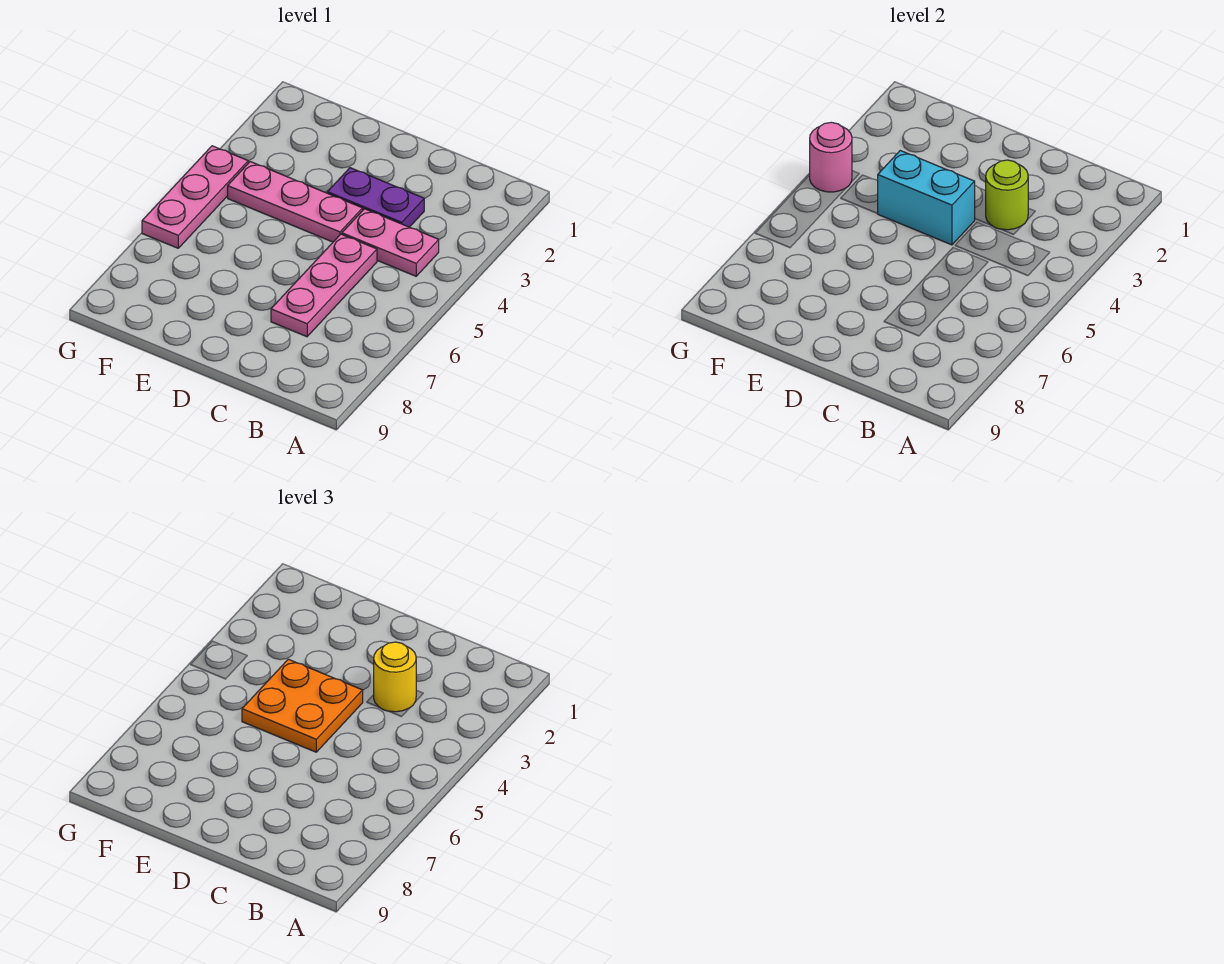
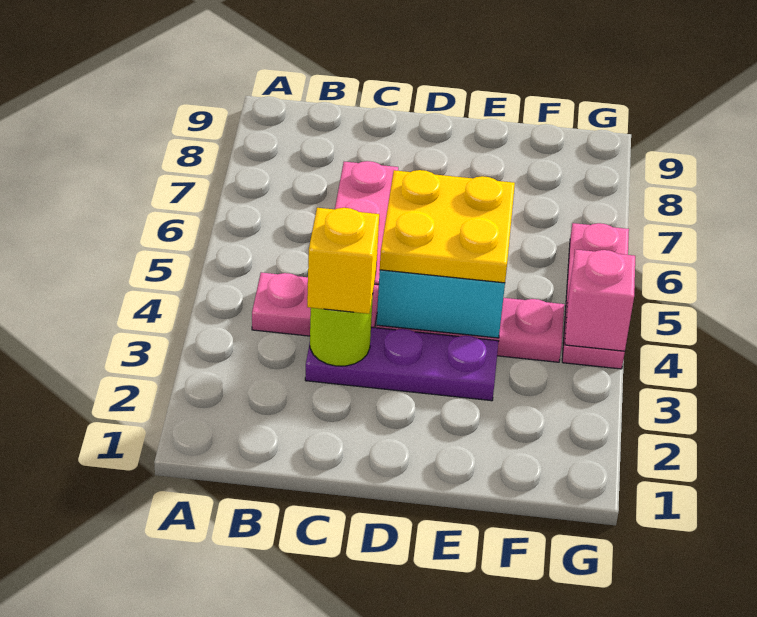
purple 1x2 plate [327,168,424,227] -> purple 1x3 plate [305,327,498,401]
yellow 1x1 round brick [374,642,416,712] -> yellow 1x1 brick [307,208,379,314]
orange 2x2 plate [242,659,363,752] -> yellow 2x2 plate [380,170,515,283]
pink 1x1 round brick [810,122,852,192] -> pink 1x1 brick [565,249,635,352]

